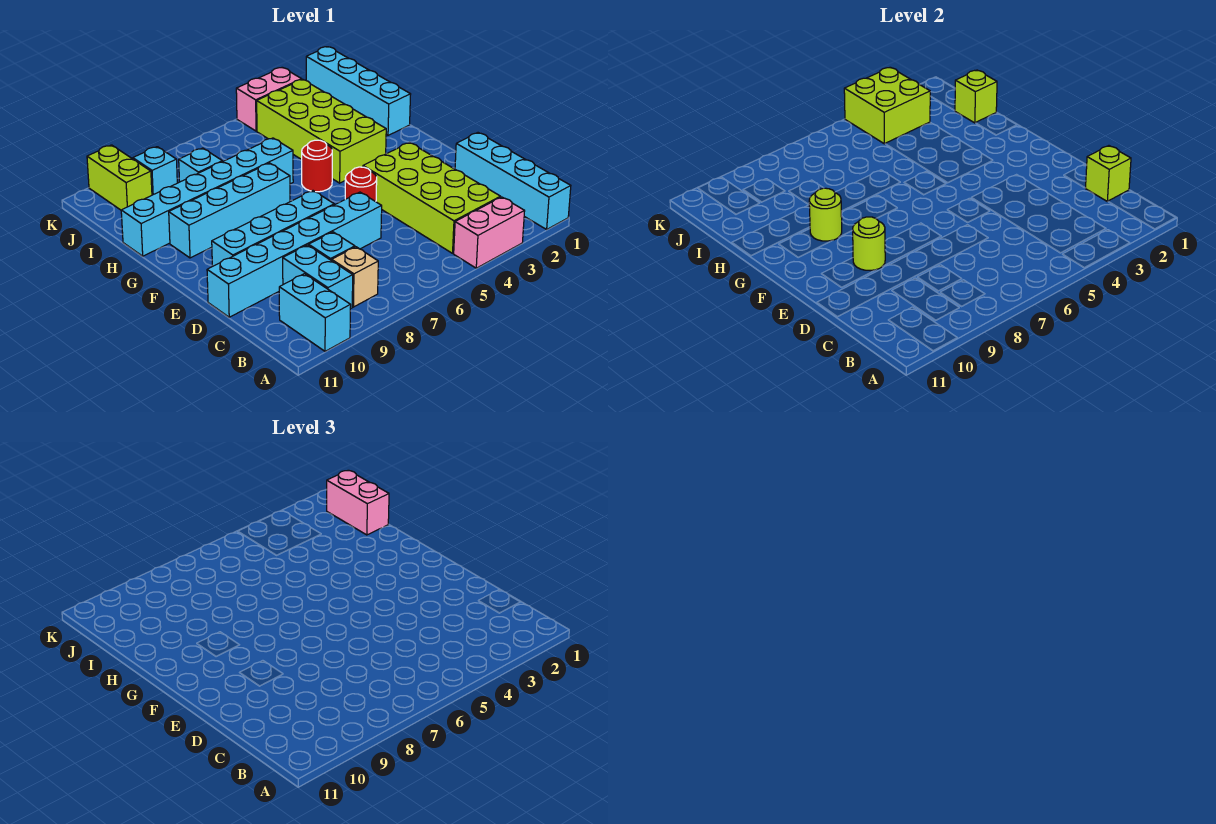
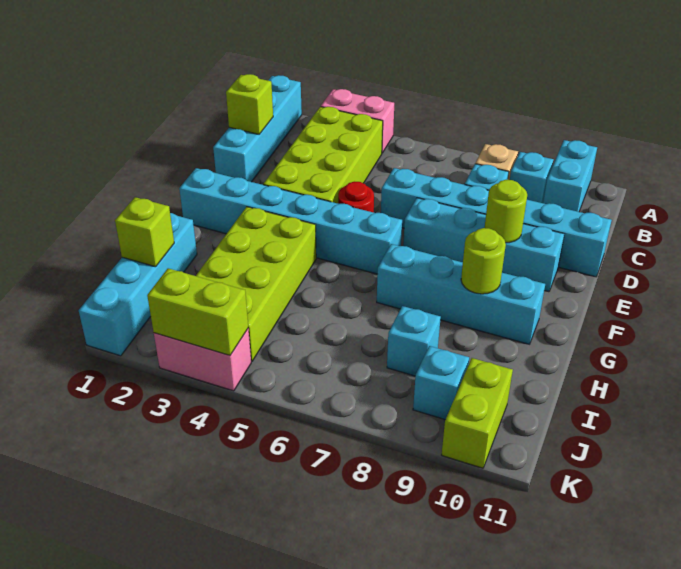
cyan 1x2 brick [283,245,353,309] -> cyan 1x1 brick [510,152,554,203]
red 1x1 round brick [302,140,332,192] -> none
cyan 1x6 brick [121,138,293,256] -> cyan 1x6 brick moved to [179,168,402,274]
pink 1x2 brick [327,470,389,535] -> none
lime 2x2 brick [844,68,930,144] -> lime 1x2 brick [147,268,248,355]

